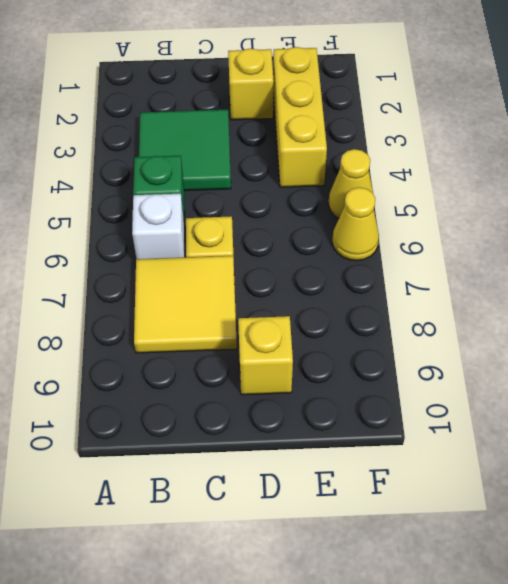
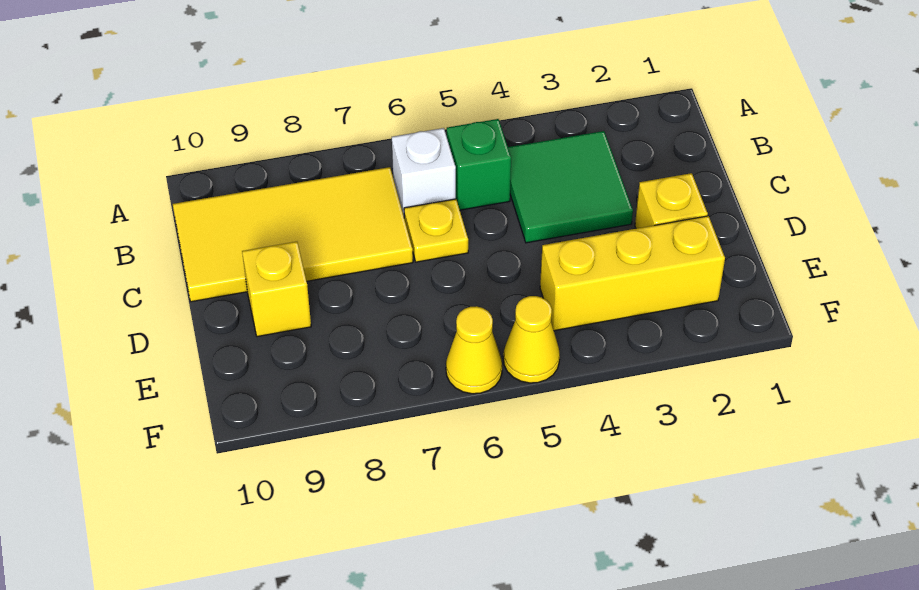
yellow 2x2 tile [134,256,237,353] -> yellow 2x4 tile [173,167,413,302]

